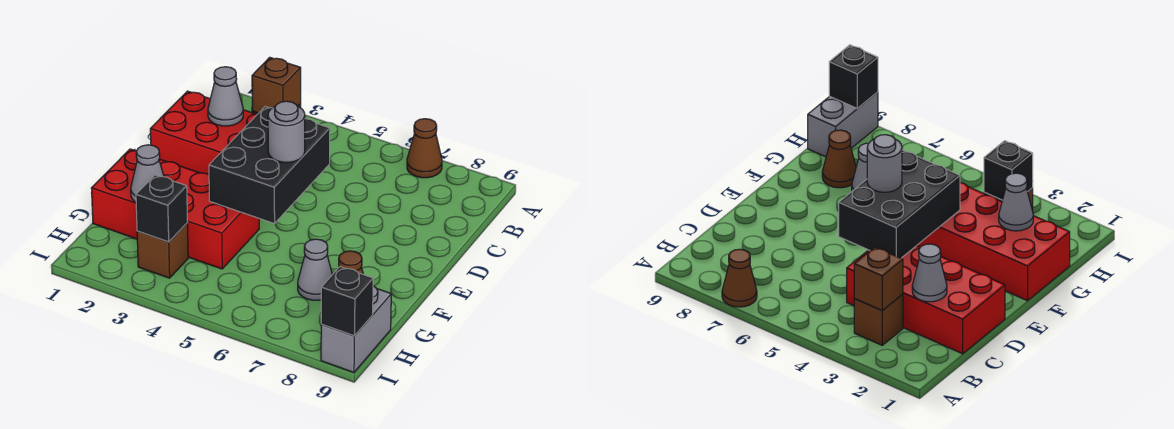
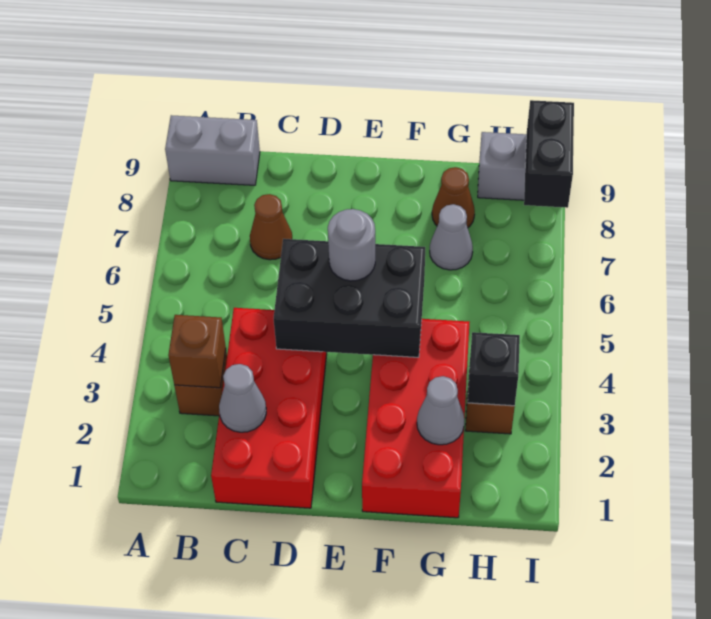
brown 1x1 cone [407,119,442,178] -> brown 1x1 cone moved to [250,194,292,260]
none -> grey 1x2 brick [165,115,260,185]
black 1x1 brick [321,267,373,336] -> black 1x2 brick [524,100,574,208]

